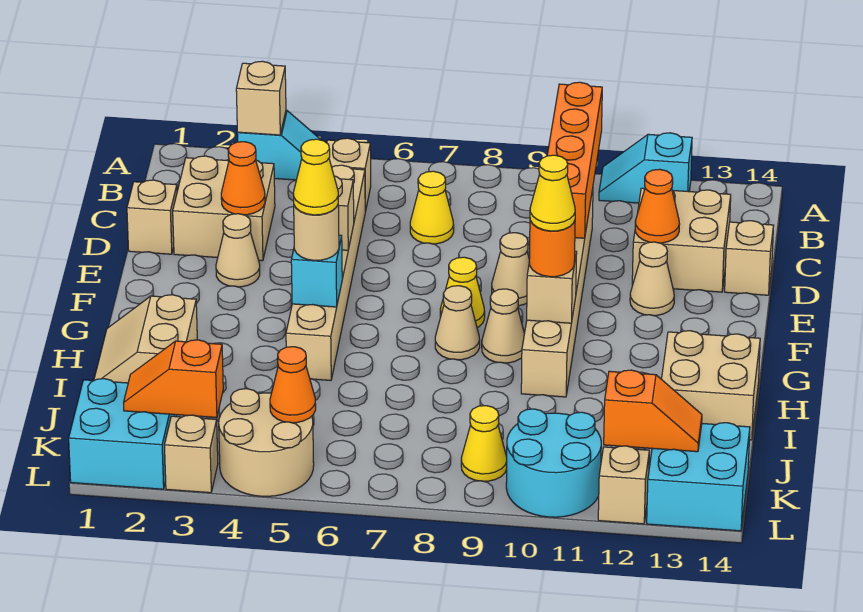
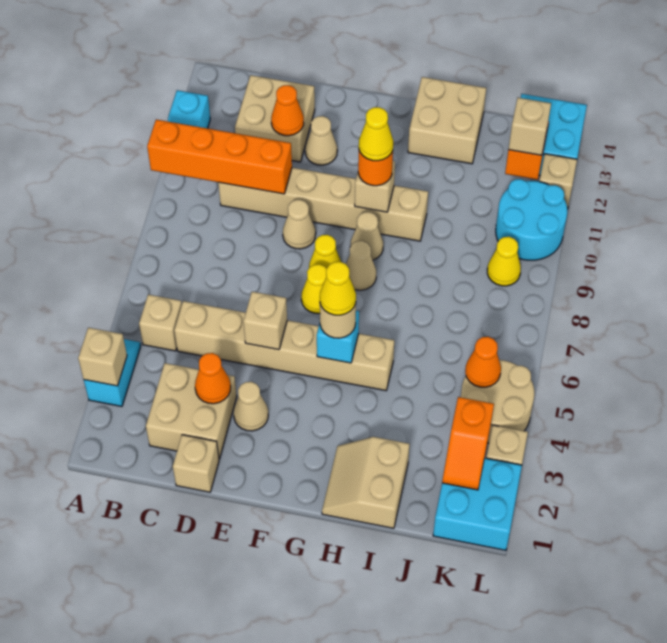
yellow 1x1 cone [410,171,454,244] -> yellow 1x1 cone moved to [301,264,327,314]
tan 1x1 brick [725,221,774,295] -> tan 1x1 brick moved to [509,98,551,155]
tan 2x2 slope [94,295,197,383] -> tan 2x2 slope turned to [322,437,410,528]

